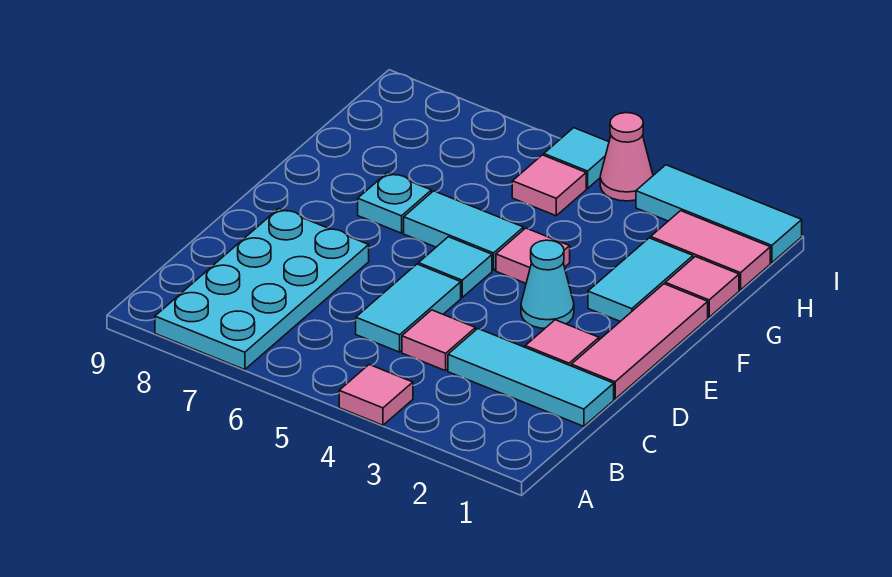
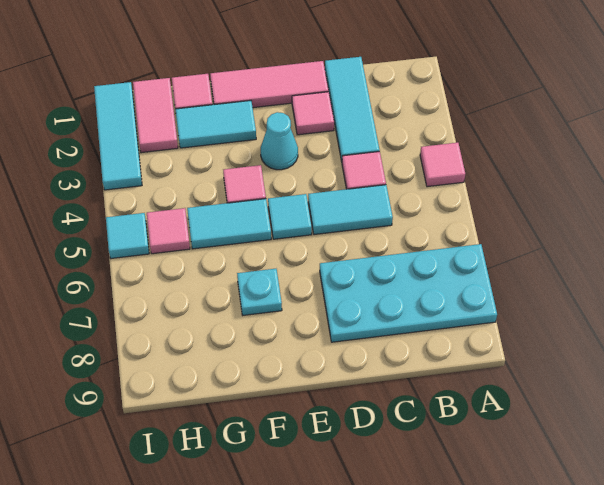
cyan 1x2 tile [404,191,523,270] -> cyan 1x2 tile turned to [187,199,271,249]
pink 1x1 cone [600,113,653,201] -> none

